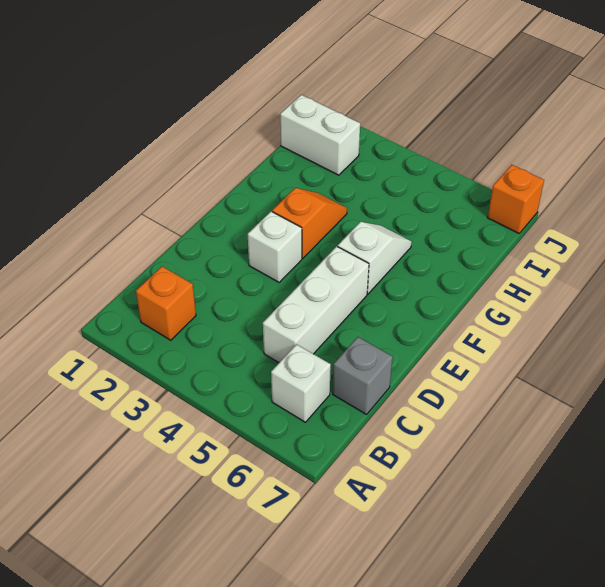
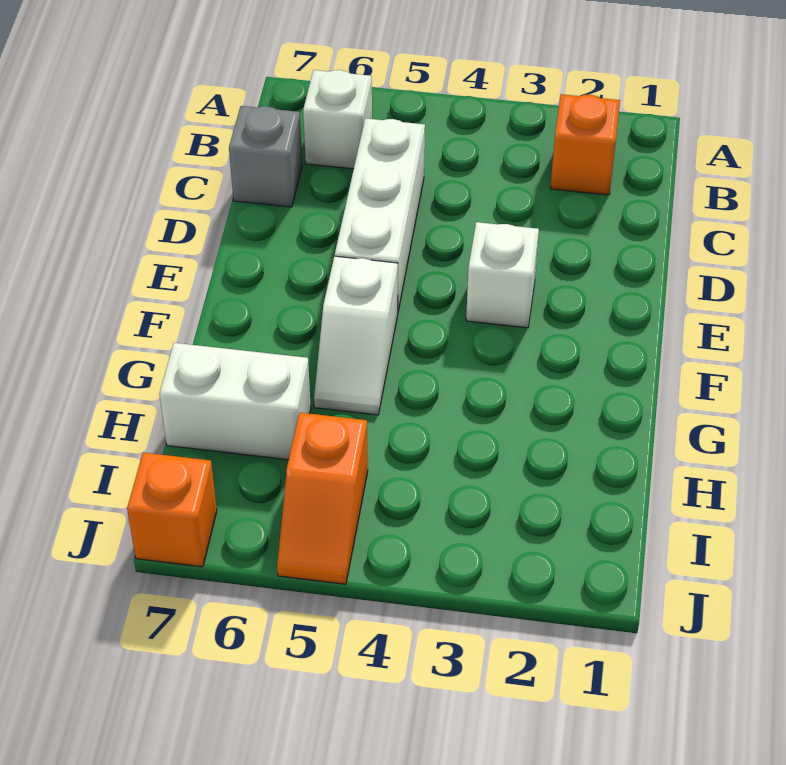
orange 1x2 slope [272,188,347,258] -> orange 1x2 slope moved to [277,413,368,584]
white 1x2 brick [280,95,360,175] -> white 1x2 brick moved to [159,343,311,460]

